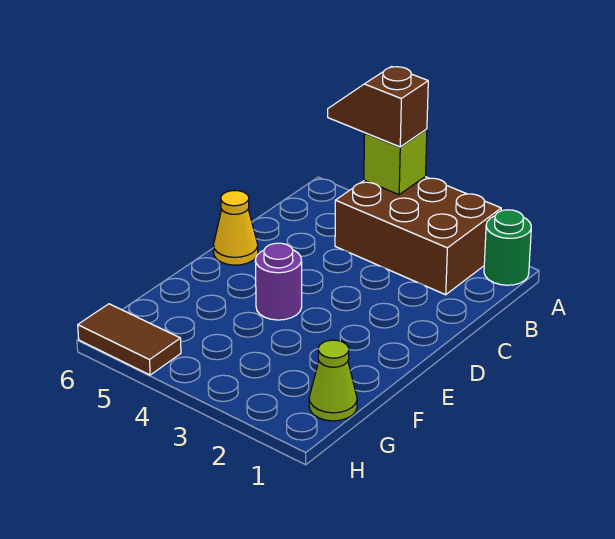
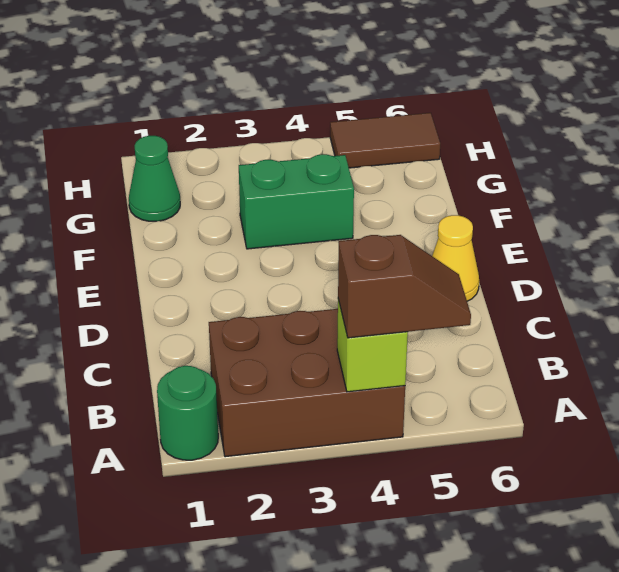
purple 1x1 round brick [255,243,302,320] -> none
none -> green 1x2 brick [239,154,354,249]
lime 1x1 cone [309,340,357,421] -> green 1x1 cone [129,136,180,221]

